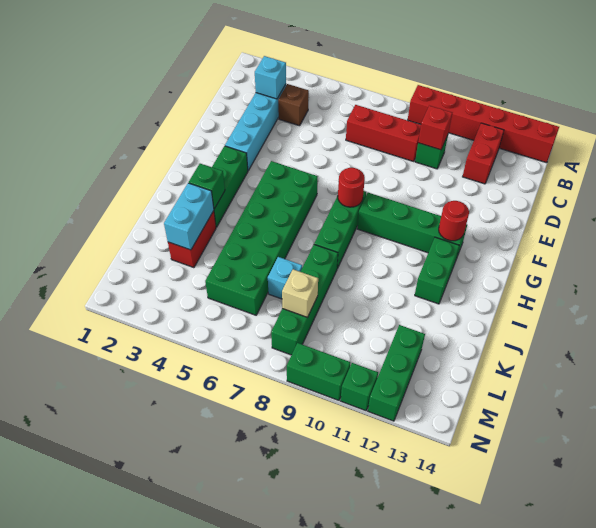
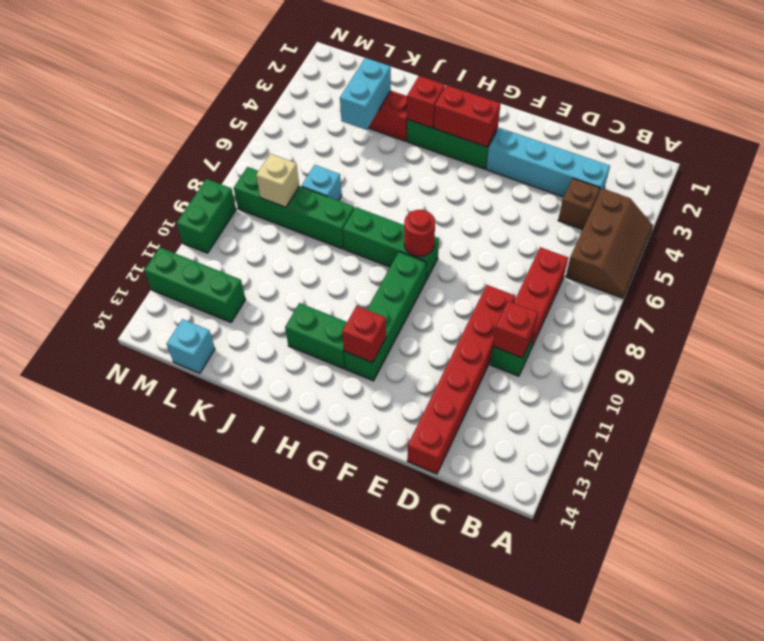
none -> brown 2x3 slope [566,189,653,298]
red 1x6 brick [408,85,559,163] -> red 1x6 brick moved to [407,285,515,474]
red 1x2 brick [463,123,504,184] -> red 1x2 brick moved to [434,85,501,147]
cyan 1x1 brick [255,56,286,99] -> cyan 1x1 brick moved to [167,319,215,373]
green 2x6 brick [205,161,318,315] -> none
red 1x1 round brick [439,201,469,241] -> red 1x1 brick [342,306,386,363]
green 1x1 brick [189,164,225,209] -> red 1x1 brick [407,76,445,128]
cyan 1x2 brick [164,183,214,250] -> cyan 1x2 brick turned to [340,58,391,130]
green 1x1 brick [341,363,378,411] -> none

